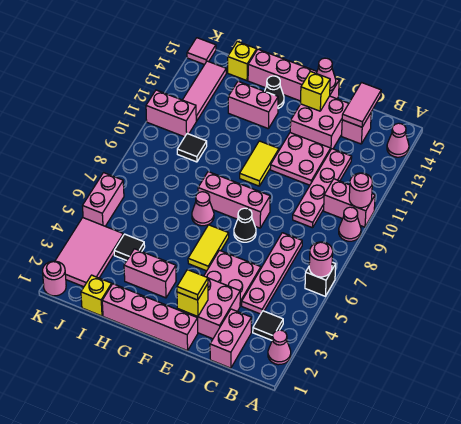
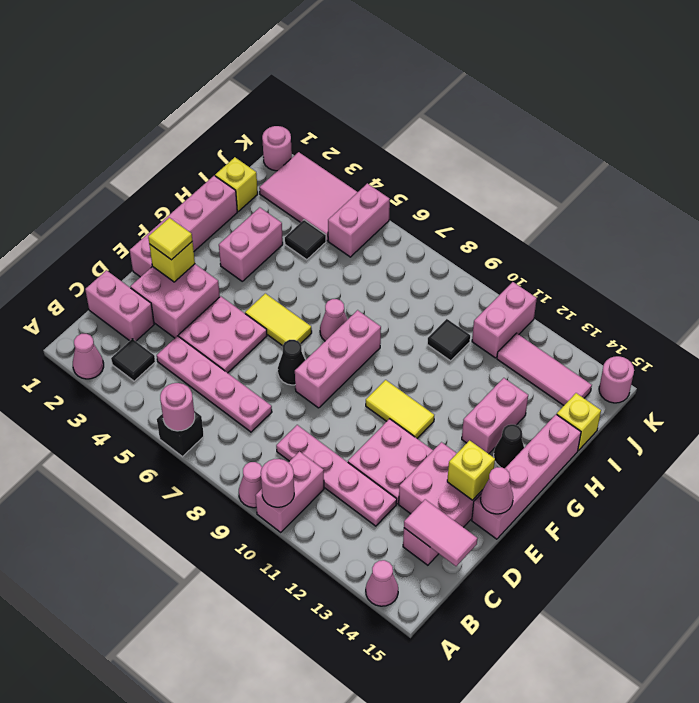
pink 1x2 brick [83,173,124,226] -> pink 1x2 brick turned to [328,183,390,257]
pink 1x1 tile [187,38,216,65] -> pink 1x1 round brick [599,356,634,403]

